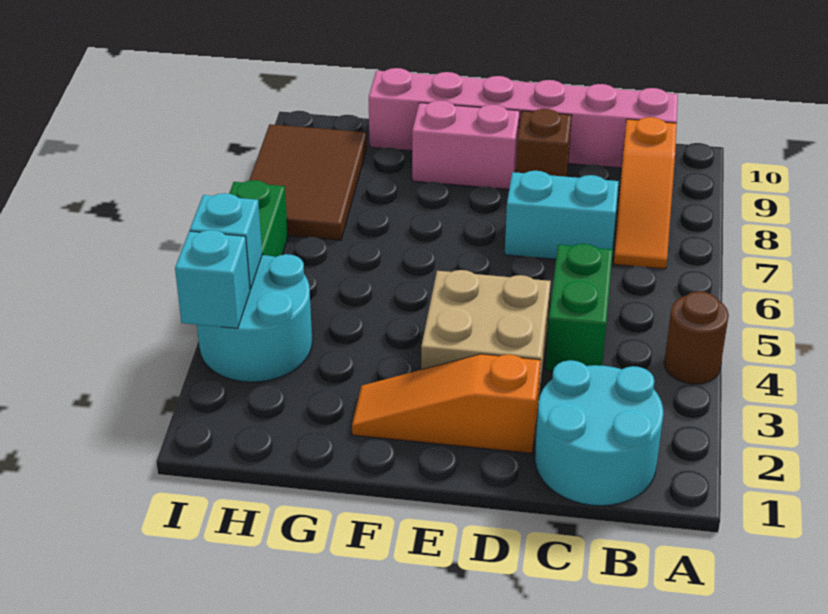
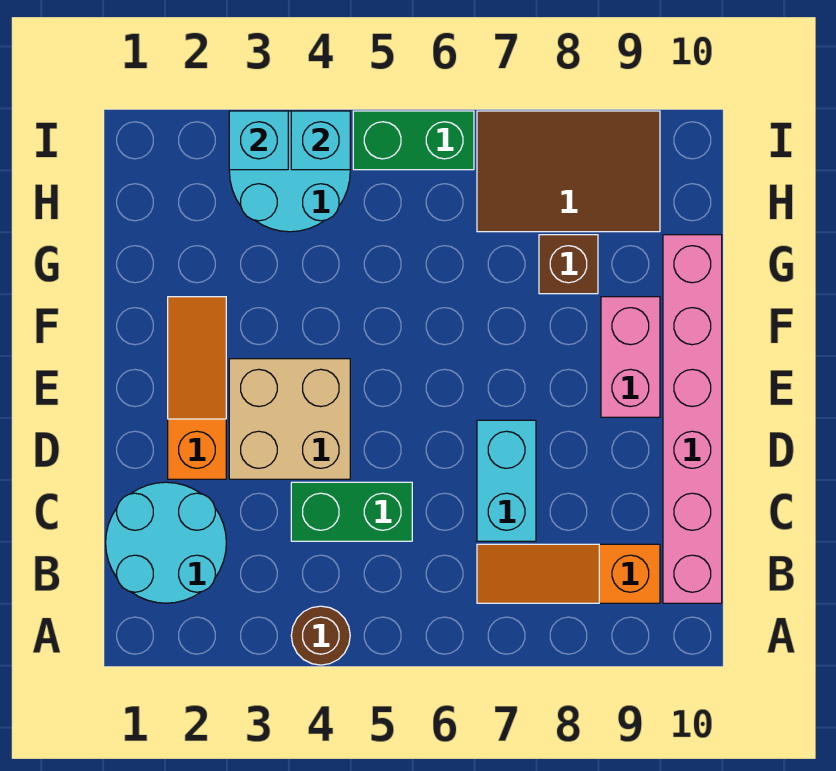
brown 1x1 brick [516,109,572,177] -> brown 1x1 brick moved to [539,235,598,294]

